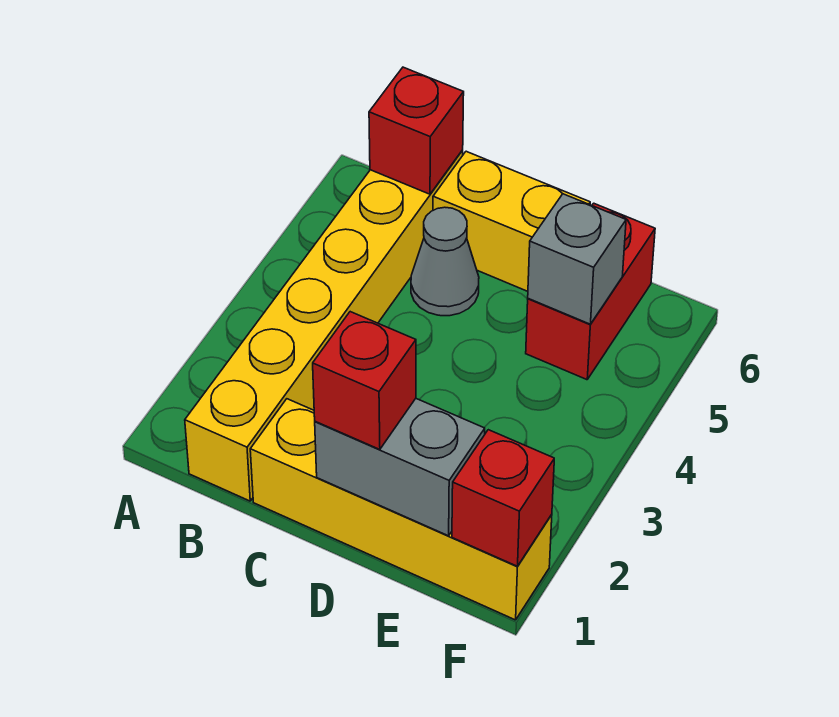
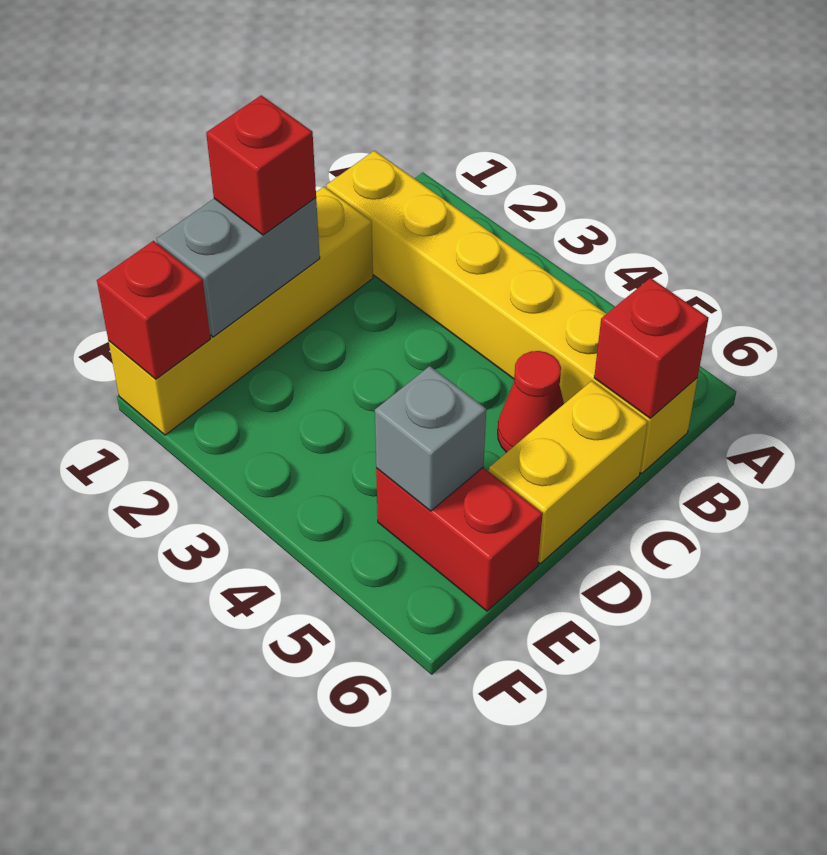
grey 1x1 cone [411,207,479,316] -> red 1x1 cone [498,351,564,452]

